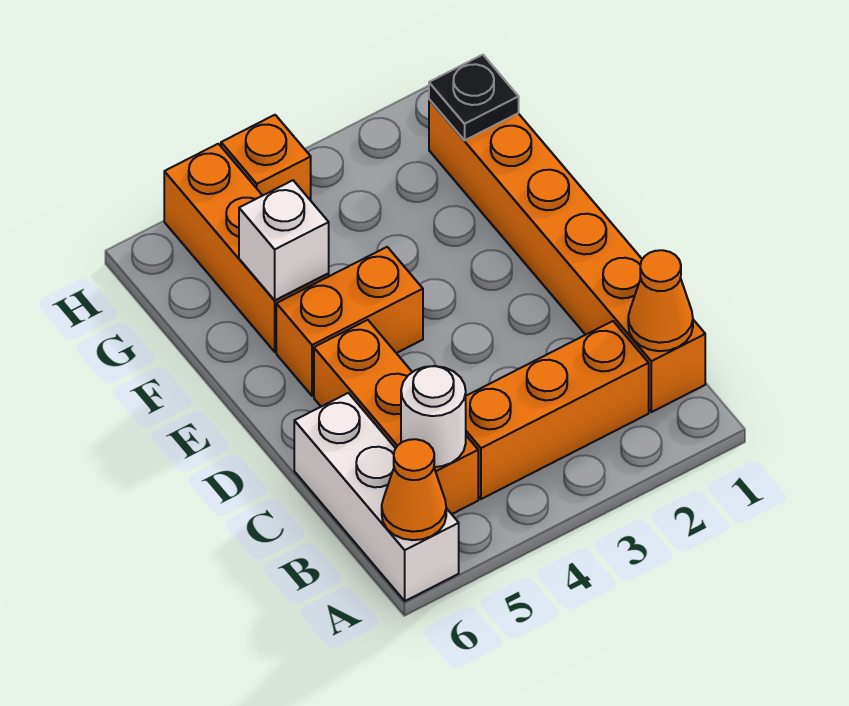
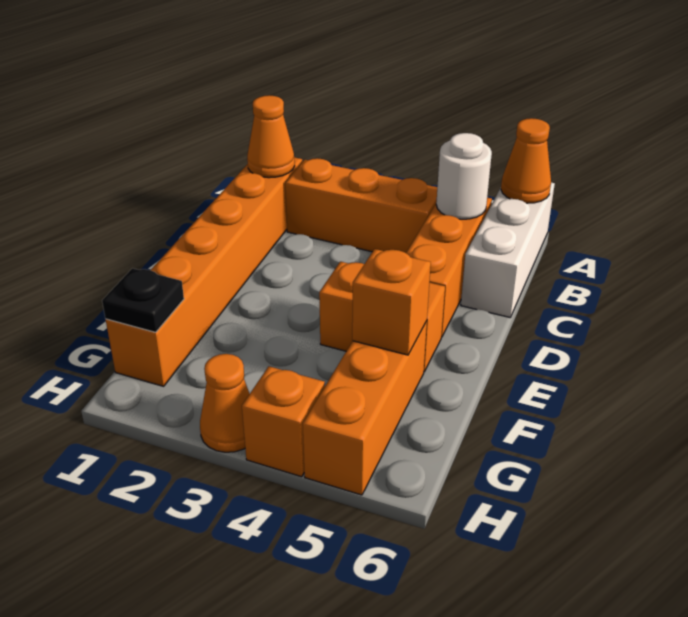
white 1x1 brick [239,180,329,300] -> orange 1x1 brick [352,249,431,355]
none -> orange 1x1 cone [200,354,250,452]

